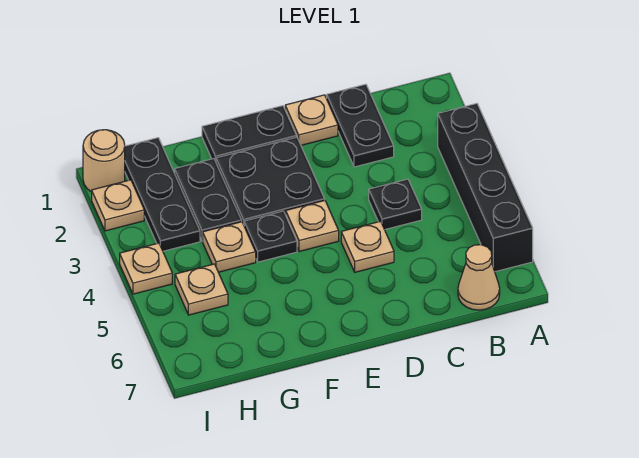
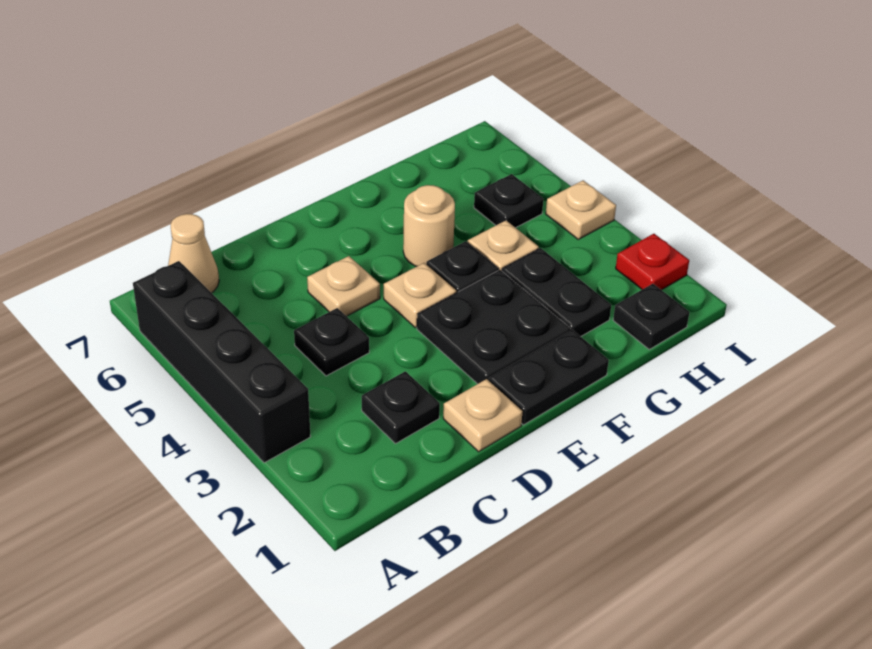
black 1x2 plate [327,84,394,167] -> black 1x1 plate [362,371,440,444]
black 1x3 plate [125,138,200,251] -> black 1x1 plate [613,284,689,349]
tan 1x1 plate [175,264,228,315] -> black 1x1 plate [474,174,543,228]
tan 1x1 round brick [83,130,125,192] -> tan 1x1 round brick moved to [403,185,455,267]
tan 1x1 plate [92,180,144,231] -> red 1x1 plate [616,234,689,290]

